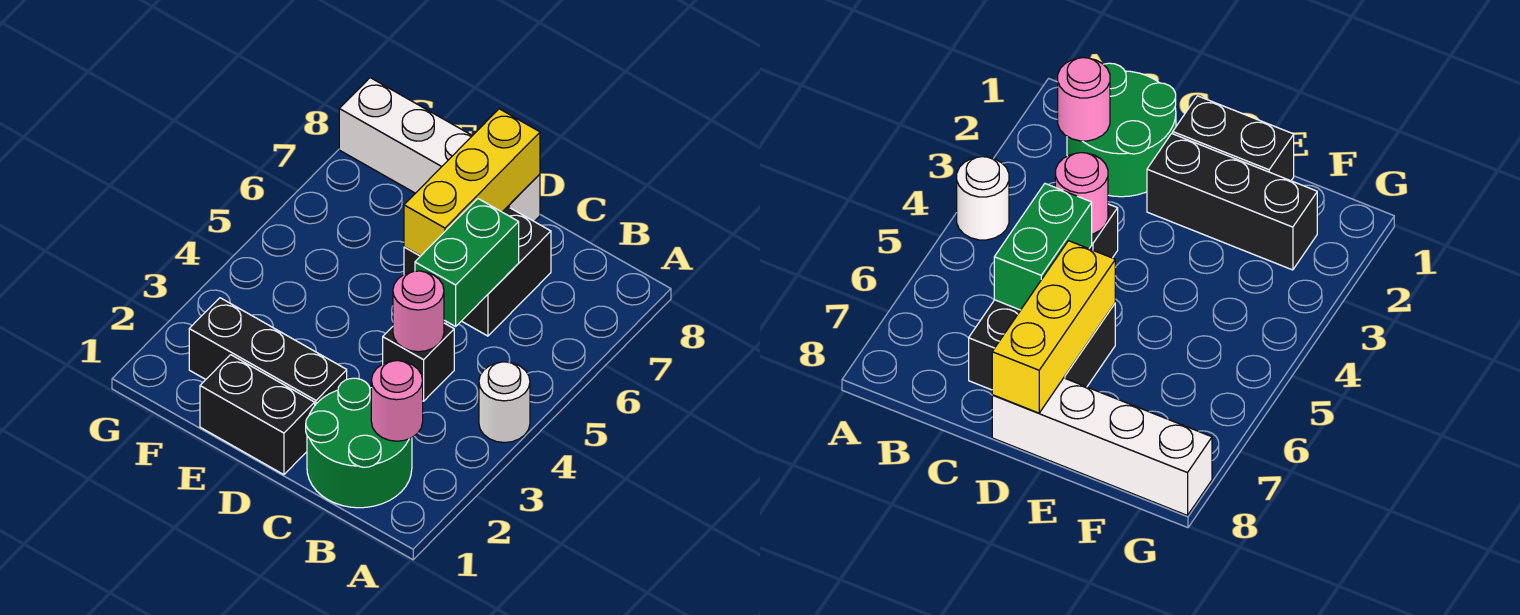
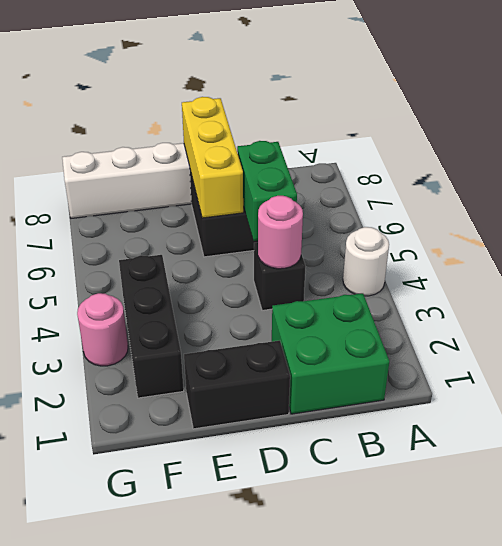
green 2x2 round brick [306,378,412,508] -> green 2x2 brick [272,293,389,414]
pink 1x1 round brick [371,361,423,441] -> pink 1x1 round brick moved to [77,293,128,366]
black 1x3 brick [189,298,347,405] -> black 1x3 brick turned to [119,255,184,398]

